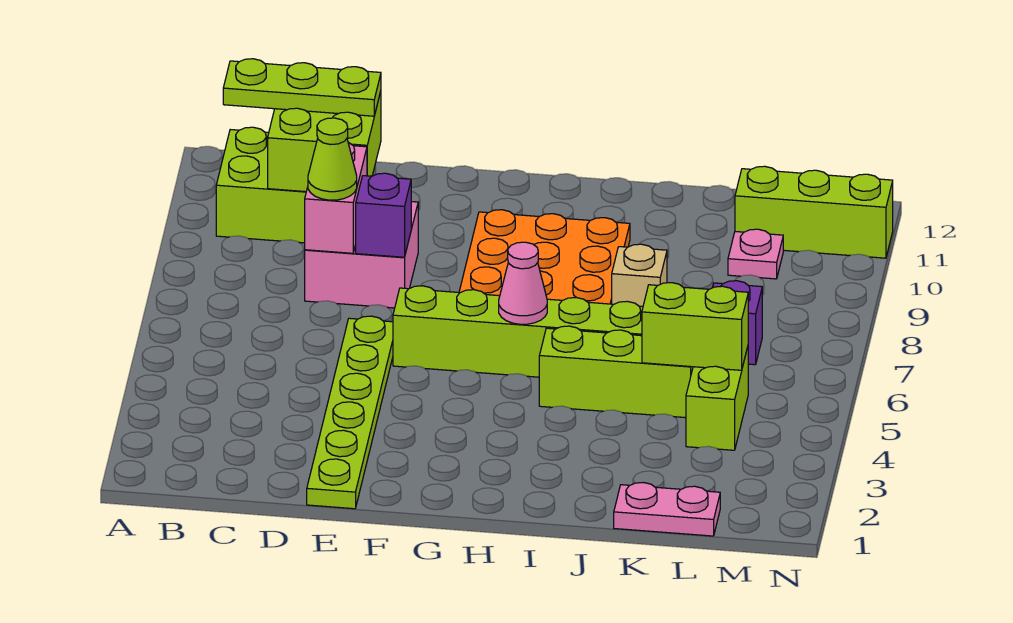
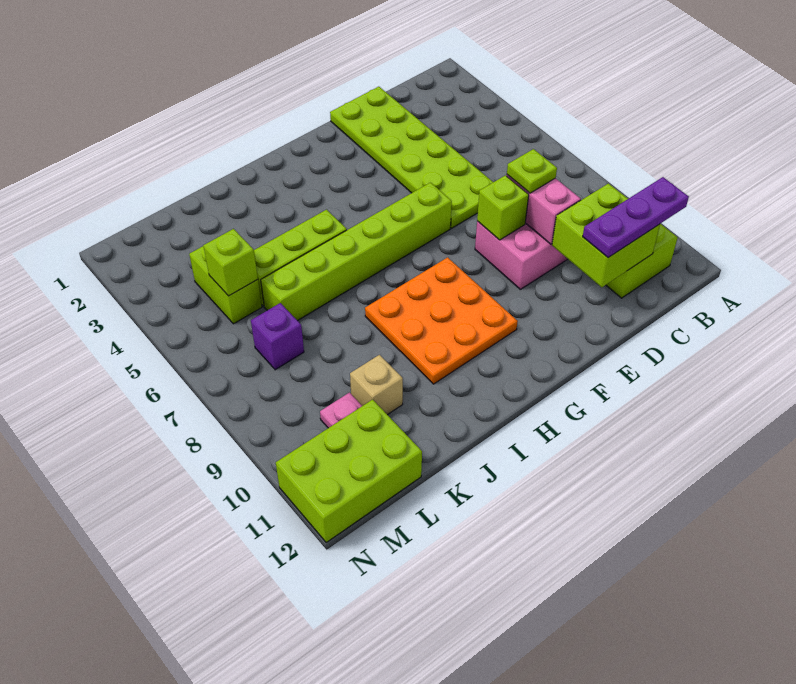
lime 1x3 plate [223,59,381,116] -> purple 1x3 plate [583,177,689,257]
lime 1x1 cone [308,118,357,200] -> lime 1x1 plate [507,149,557,193]
lime 1x6 plate [307,316,393,509] -> lime 2x6 plate [330,87,493,228]
purple 1x1 brick [356,173,411,257] -> lime 1x1 brick [477,175,529,240]
pink 1x1 cone [499,242,547,324] -> none
tan 1x1 brick [612,244,667,307] -> tan 1x1 brick moved to [350,355,403,415]
pink 1x2 plate [614,483,720,536] -> none
lime 1x2 brick [642,283,748,370] -> lime 1x1 brick [203,229,258,296]
lime 1x3 brick [735,166,893,258] -> lime 2x3 brick [276,400,422,543]

